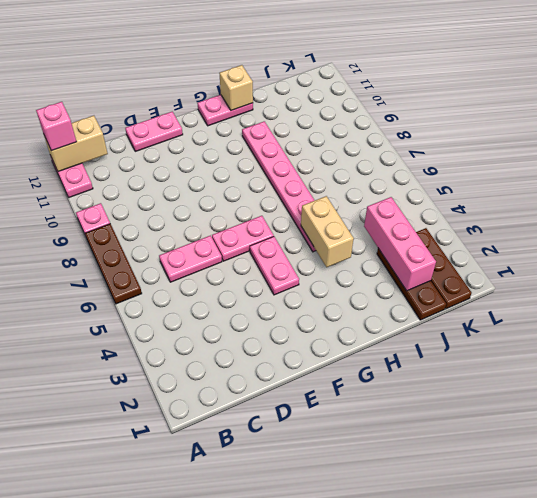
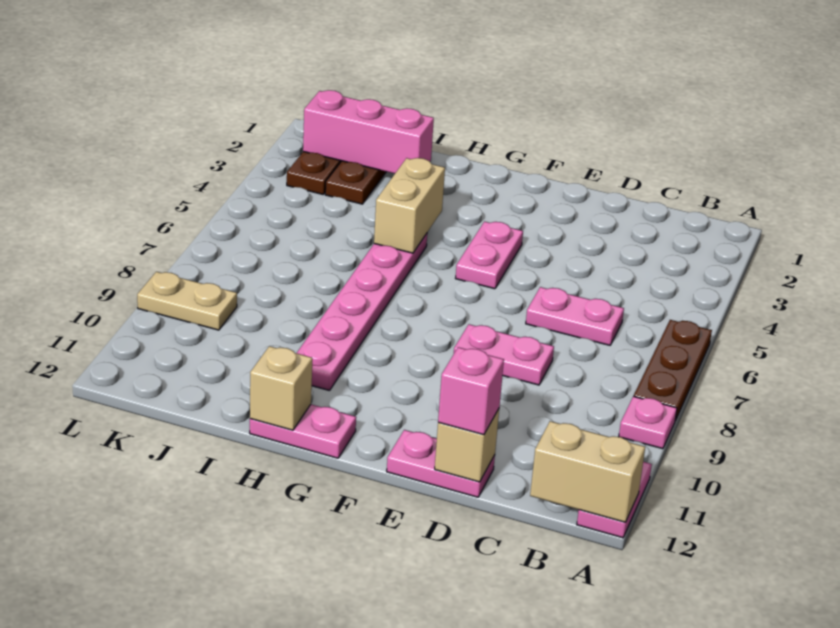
pink 1x1 brick [36,102,76,151] -> pink 1x1 brick moved to [438,347,504,435]
none -> tan 1x1 brick [435,409,499,482]
pink 1x2 plate [212,216,274,261] -> pink 1x2 plate moved to [454,324,554,385]
pink 1x3 brick [364,197,436,291] -> pink 1x3 brick turned to [303,90,434,174]
none -> tan 1x2 plate [137,272,237,330]

